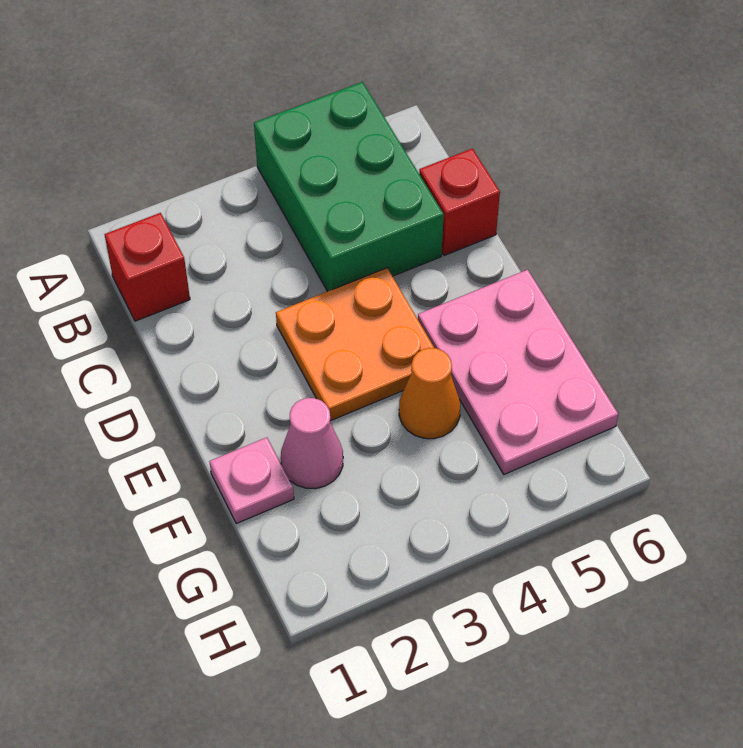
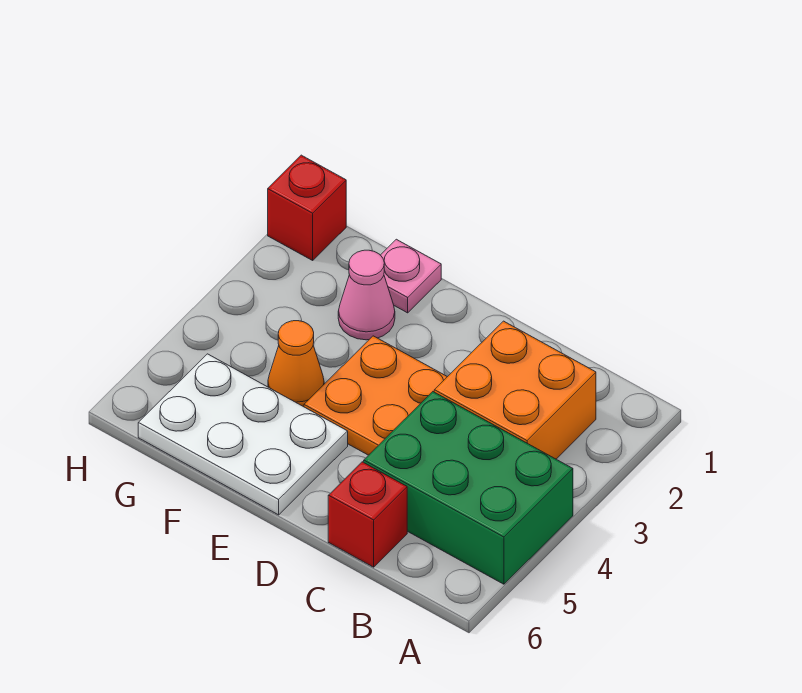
red 1x1 brick [104,213,190,321] -> red 1x1 brick moved to [268,155,346,260]
none -> orange 2x2 brick [434,321,596,459]
pink 2x3 plate [418,270,618,474] -> white 2x3 plate [138,354,348,515]

